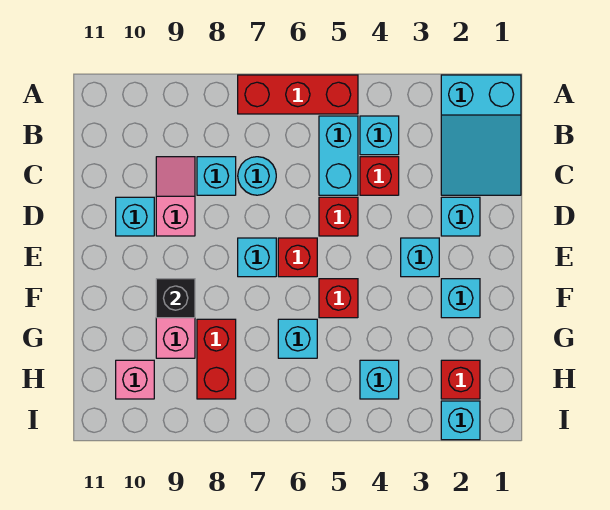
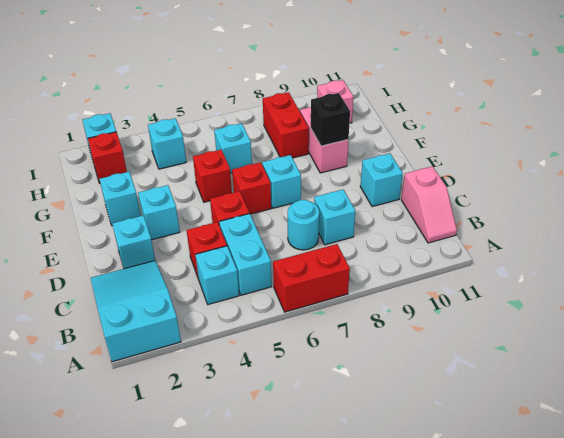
red 1x3 brick [238,75,358,114] -> red 1x2 brick [273,244,350,312]
pink 1x2 slope [156,157,195,236] -> pink 1x2 slope moved to [401,166,457,243]

